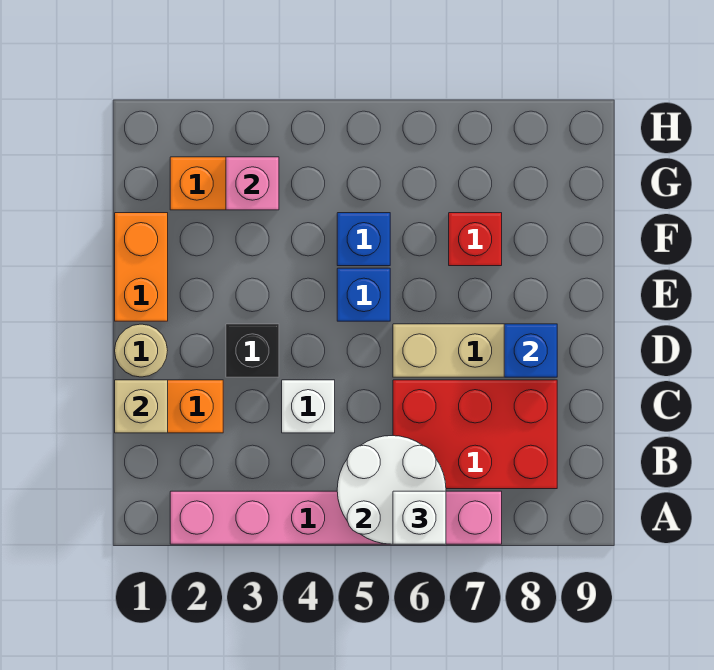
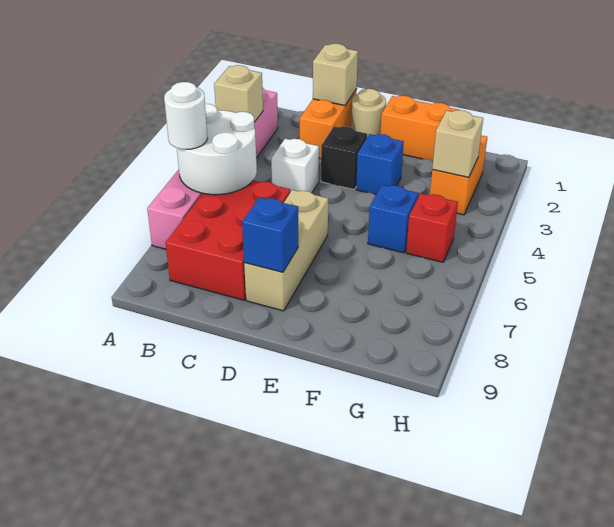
none -> tan 1x1 brick [214,65,263,122]
white 1x1 brick [393,491,446,544] -> white 1x1 round brick [164,82,208,149]
blue 1x1 brick [337,268,390,321] -> blue 1x1 brick moved to [356,134,404,195]
red 1x1 brick [449,213,502,266] -> red 1x1 brick moved to [406,194,458,262]
pink 1x1 brick [226,157,279,210] -> tan 1x1 brick [432,110,483,177]

